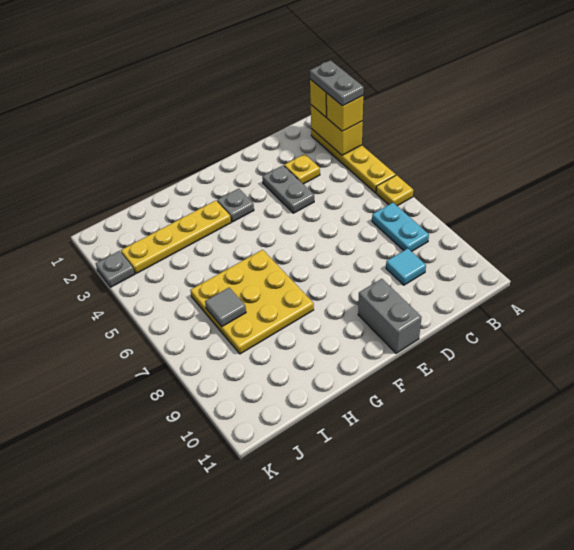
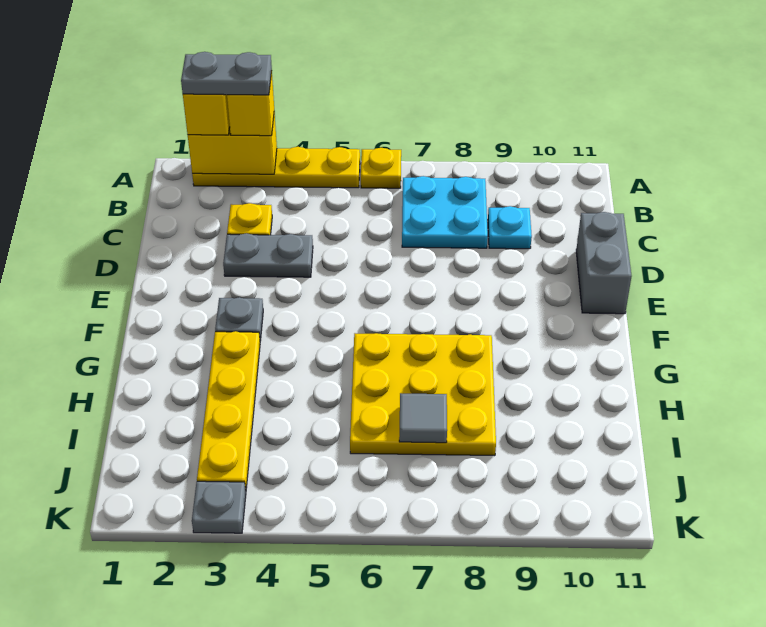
cyan 1x2 plate [372,203,429,252] -> cyan 2x2 plate [402,176,488,248]
cyan 1x1 tile [386,248,426,285] -> cyan 1x1 plate [488,206,532,249]
grey 1x2 brick [358,279,422,353] -> grey 1x2 brick turned to [576,212,632,314]

